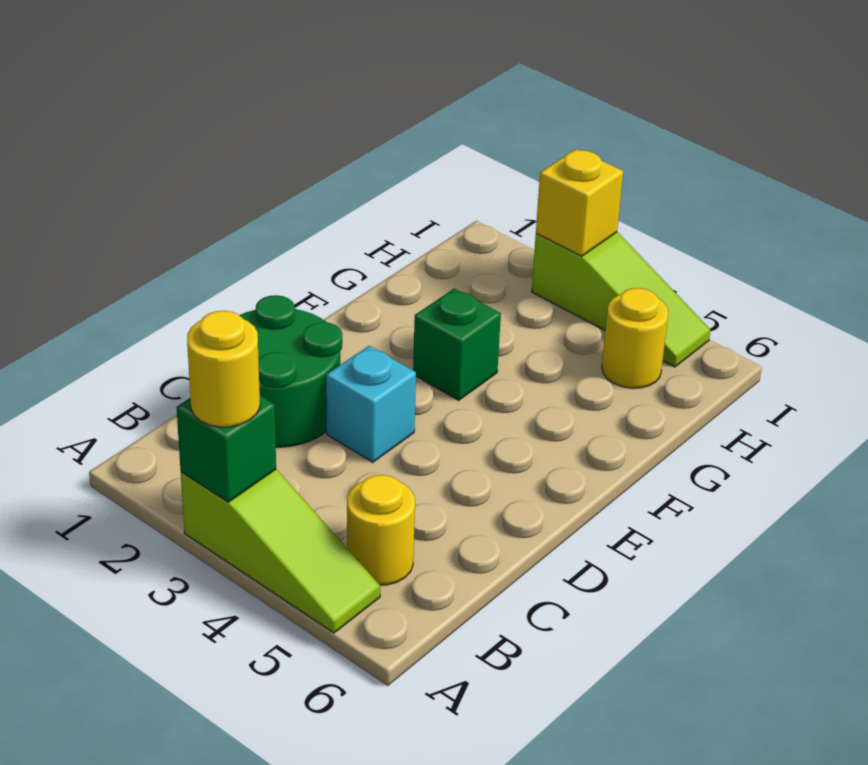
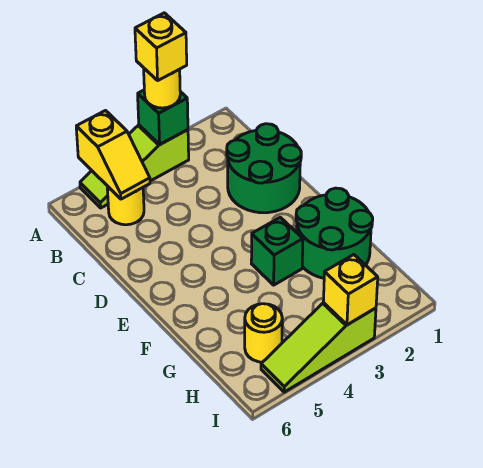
none -> yellow 1x1 brick [135,13,187,80]
none -> yellow 1x2 slope [76,111,150,199]
cyan 1x1 brick [326,346,416,462] -> none
none -> green 2x2 round brick [296,188,373,278]

